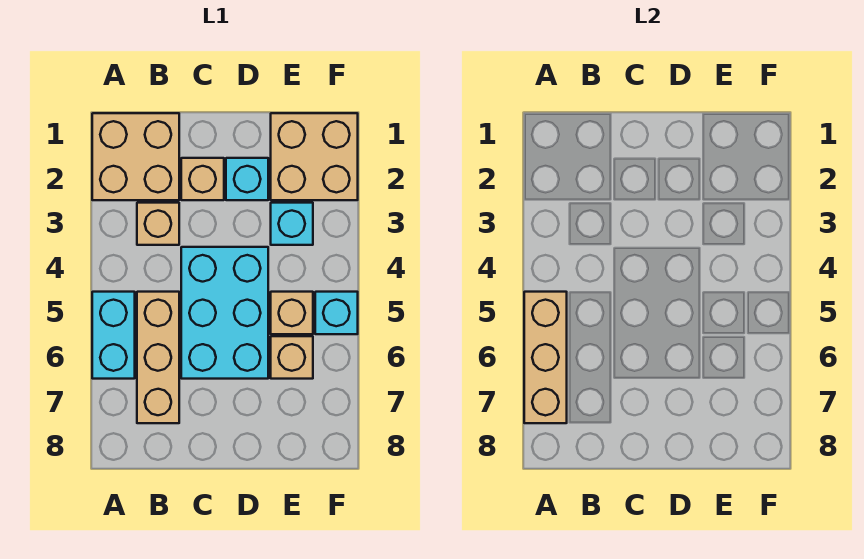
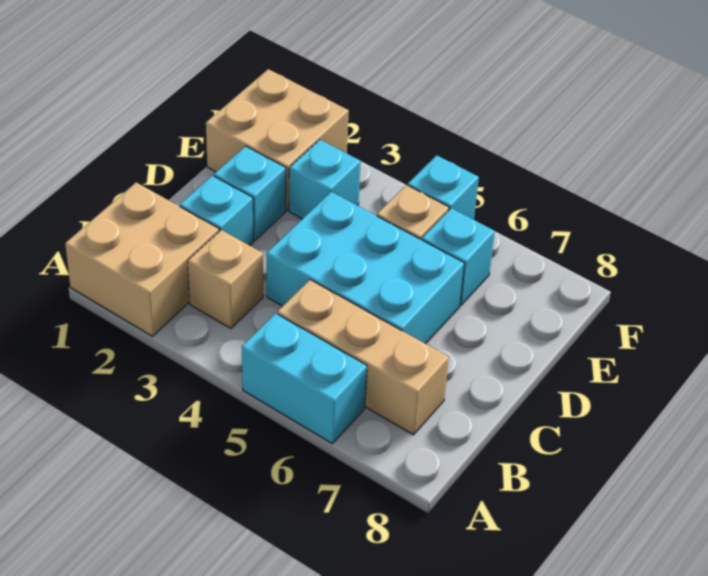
tan 1x3 brick [524,292,567,423] -> none
tan 1x1 brick [181,158,224,200] -> cyan 1x1 brick [180,176,253,246]
tan 1x1 brick [271,336,313,379] -> cyan 1x1 brick [422,208,495,305]

